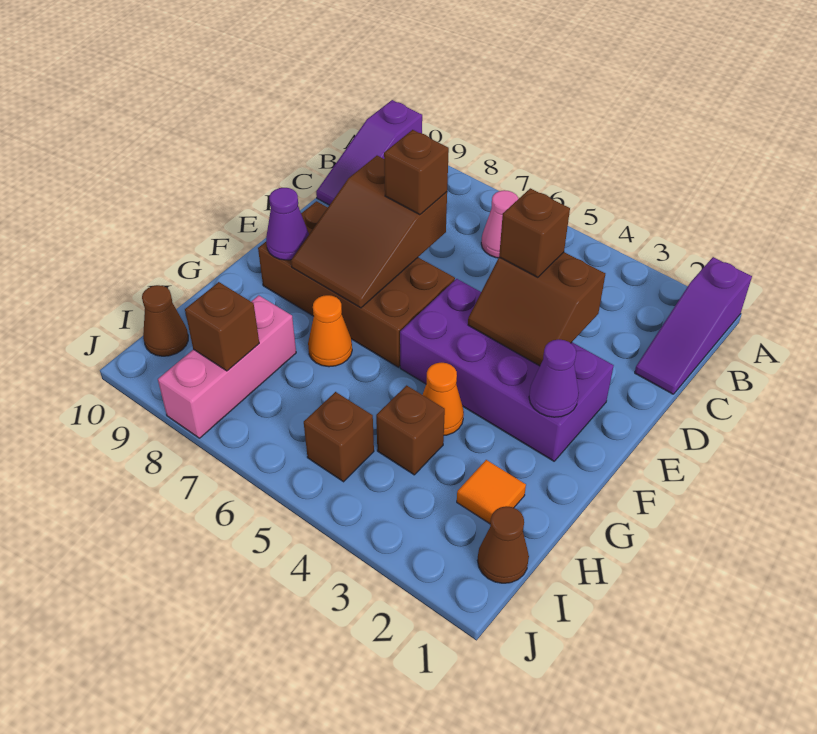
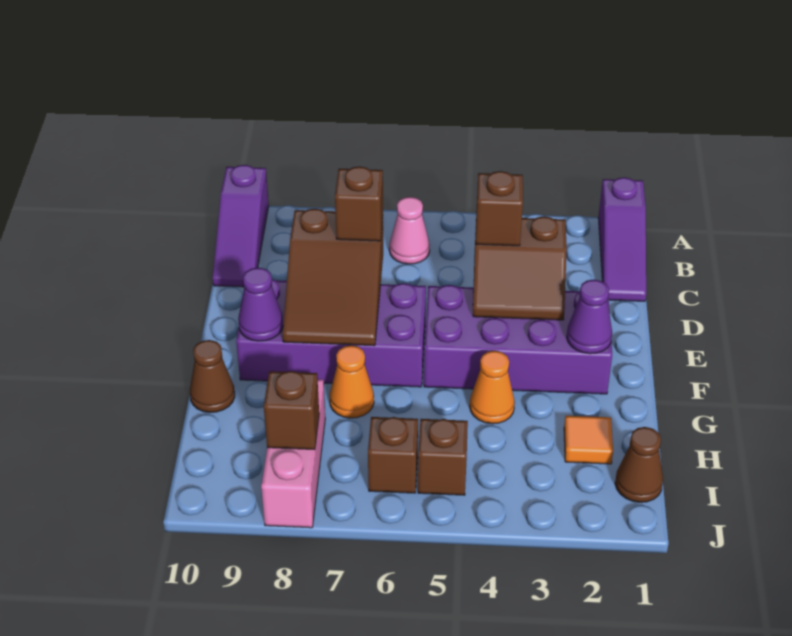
brown 2x4 brick [258,201,455,367] -> purple 2x4 brick [236,279,426,387]
brown 1x1 brick [376,385,445,475] -> brown 1x1 brick moved to [368,417,418,493]
brown 1x1 cone [142,285,188,356] -> brown 1x1 cone moved to [190,340,235,413]

